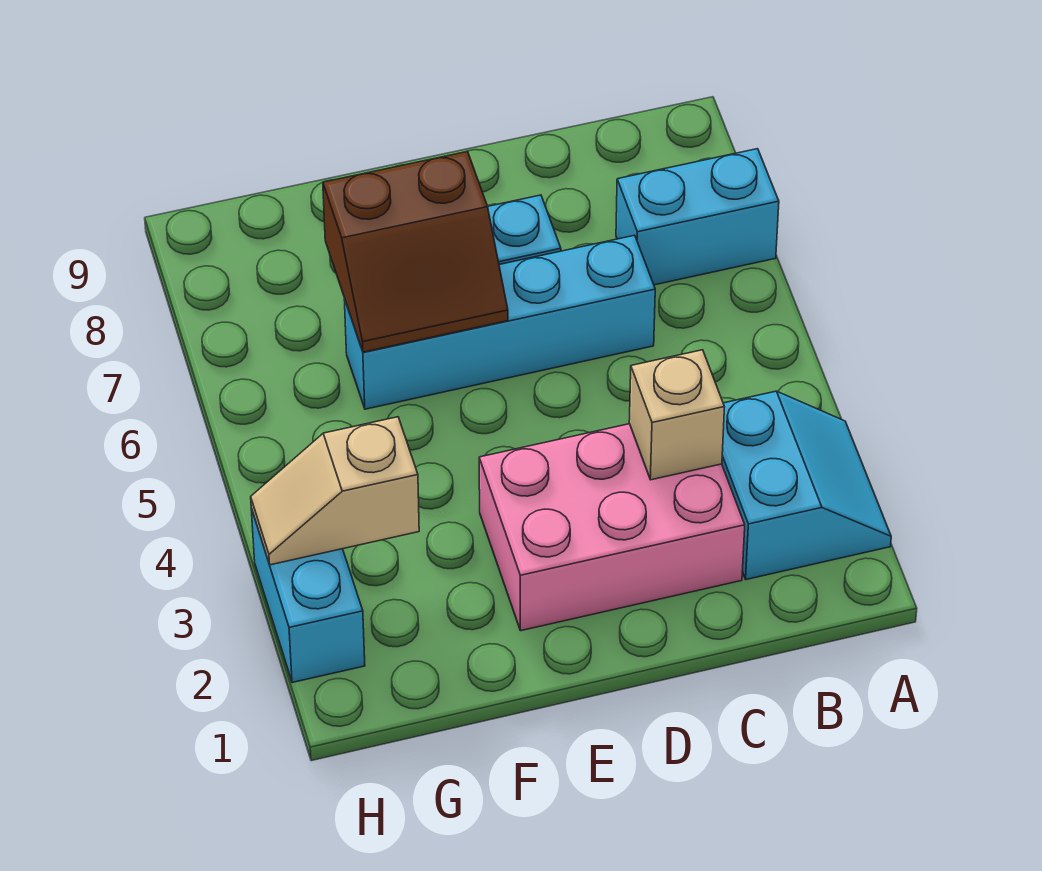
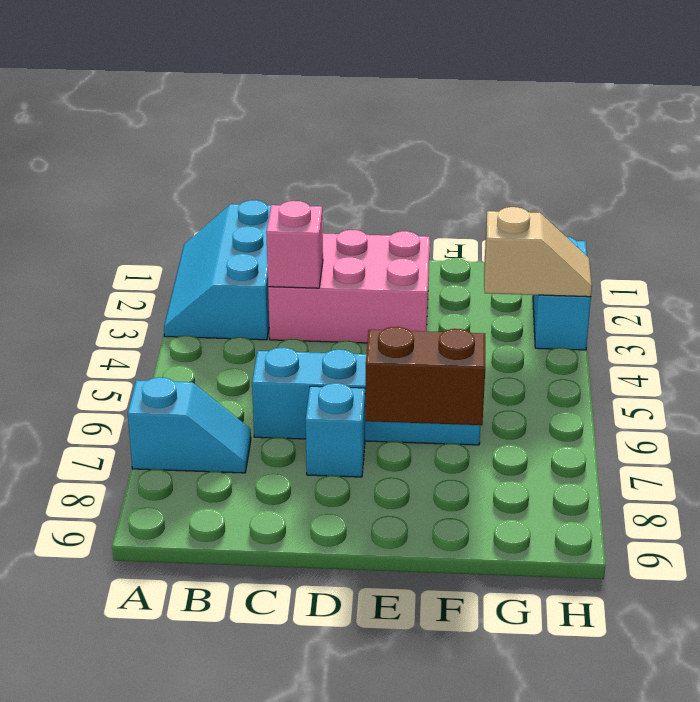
cyan 2x2 slope [722,391,891,579] -> cyan 2x3 slope [164,200,271,340]
cyan 1x2 brick [616,149,779,285] -> cyan 1x2 slope [128,377,251,473]
tan 1x1 brick [629,350,724,480] -> pink 1x1 brick [266,201,323,288]

